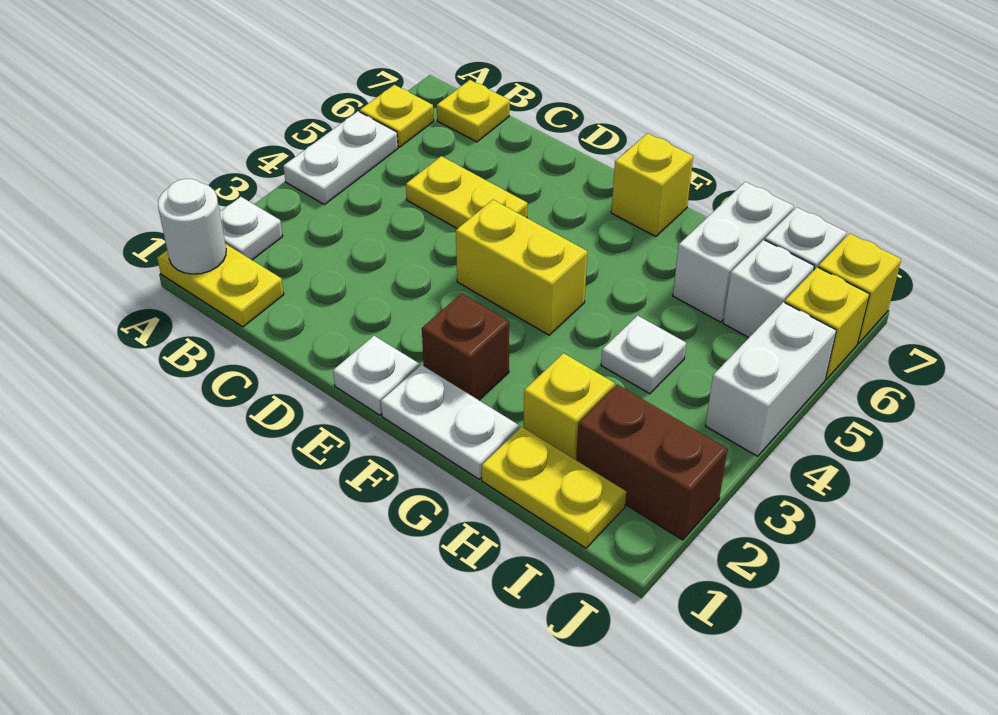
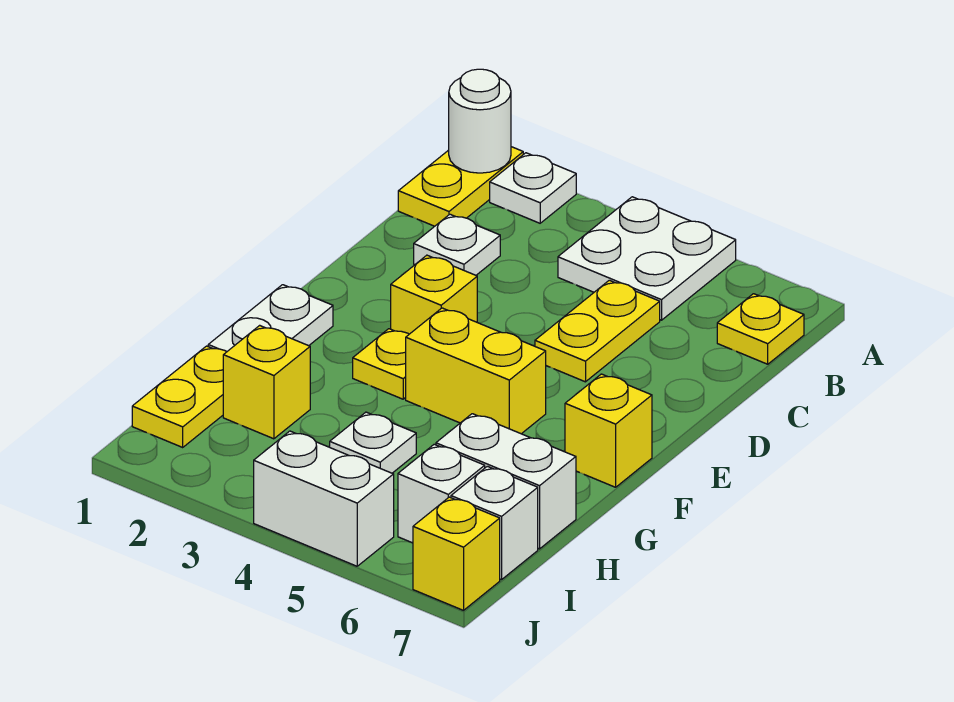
white 1x2 plate [283,111,398,205] -> white 2x2 plate [558,197,736,320]
yellow 1x1 plate [360,85,434,147] -> yellow 1x1 plate moved to [353,329,409,399]
white 1x1 plate [333,336,419,415] -> white 1x1 plate moved to [414,214,500,275]
yellow 1x2 brick [456,200,587,335] -> yellow 1x2 brick turned to [406,308,546,434]
brown 1x1 brick [422,294,509,400] -> none
brown 1x2 brick [576,385,728,540] -> none
yellow 1x1 brick [785,267,870,379] -> yellow 1x1 brick moved to [391,255,477,334]

